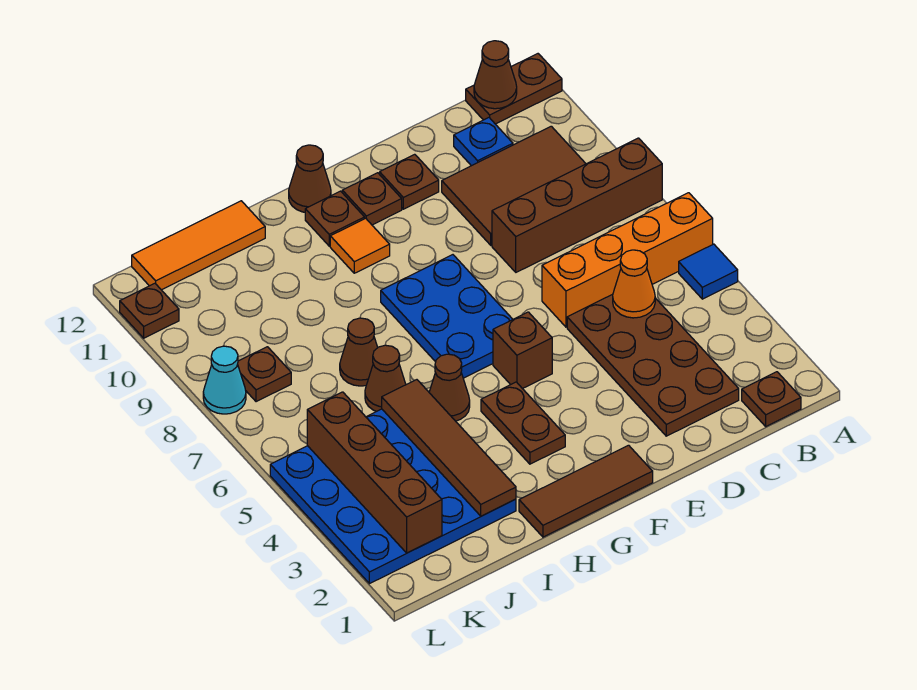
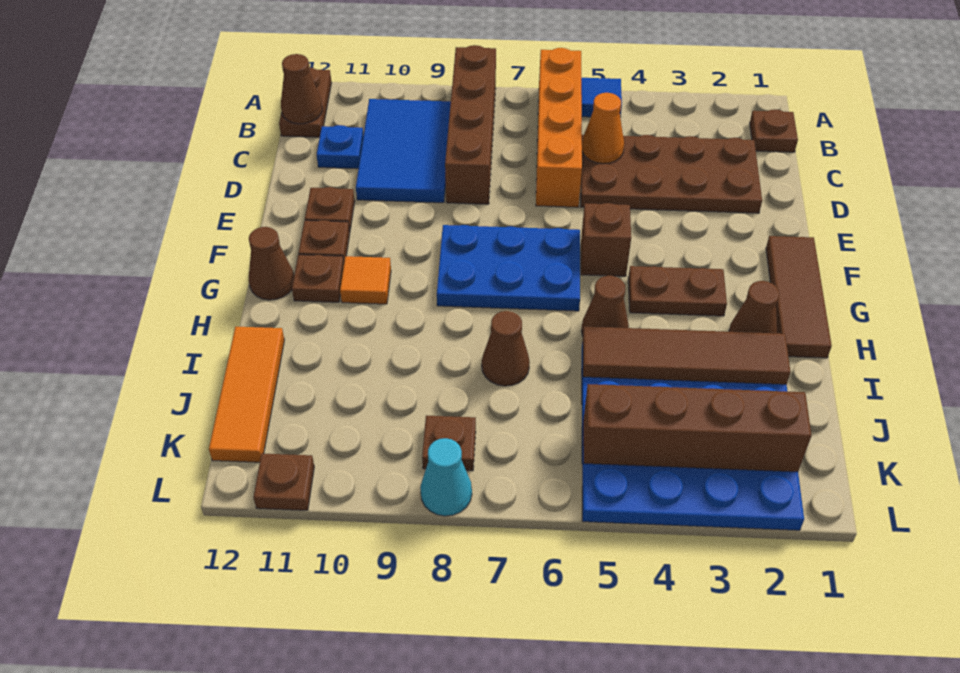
brown 2x3 tile [442,126,586,245] -> blue 2x3 tile [356,99,451,203]
brown 1x1 cone [365,345,406,411] -> brown 1x1 cone moved to [729,281,779,333]

